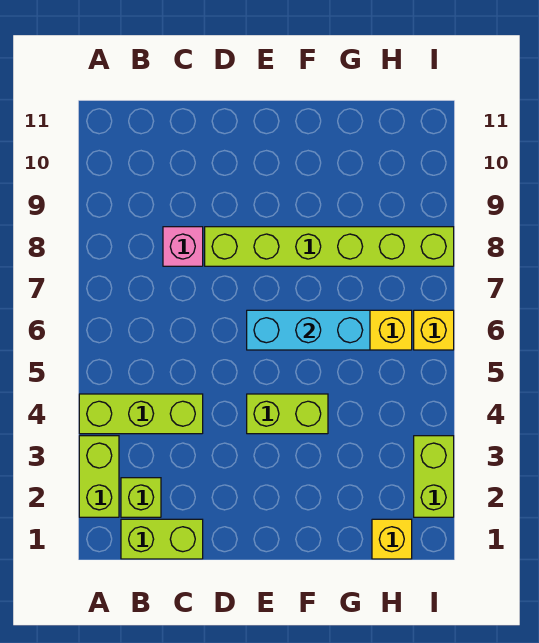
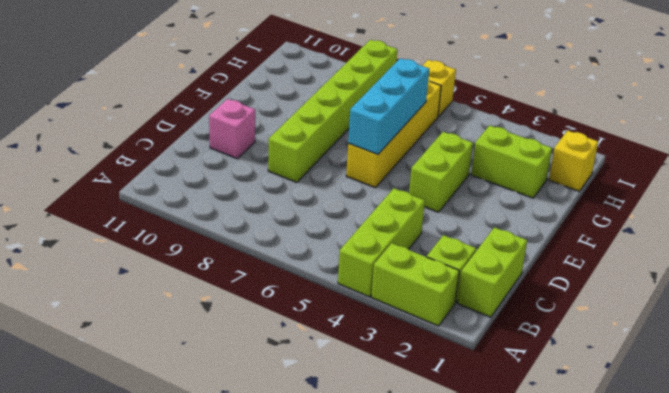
pink 1x1 brick [163,227,203,266] -> pink 1x1 brick moved to [209,99,255,159]
lime 1x2 brick [414,436,454,517] -> lime 1x2 brick moved to [471,125,552,198]

